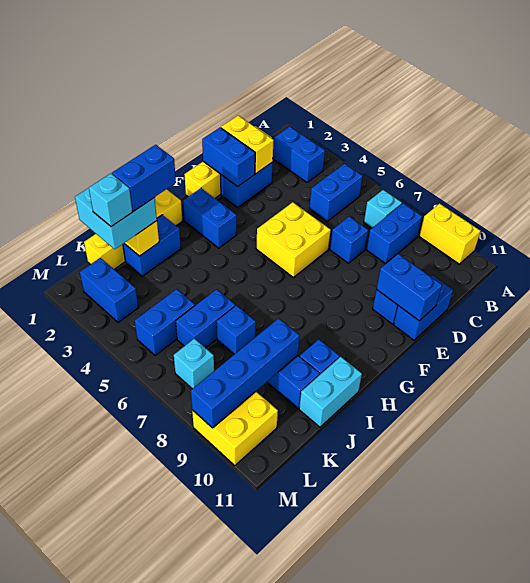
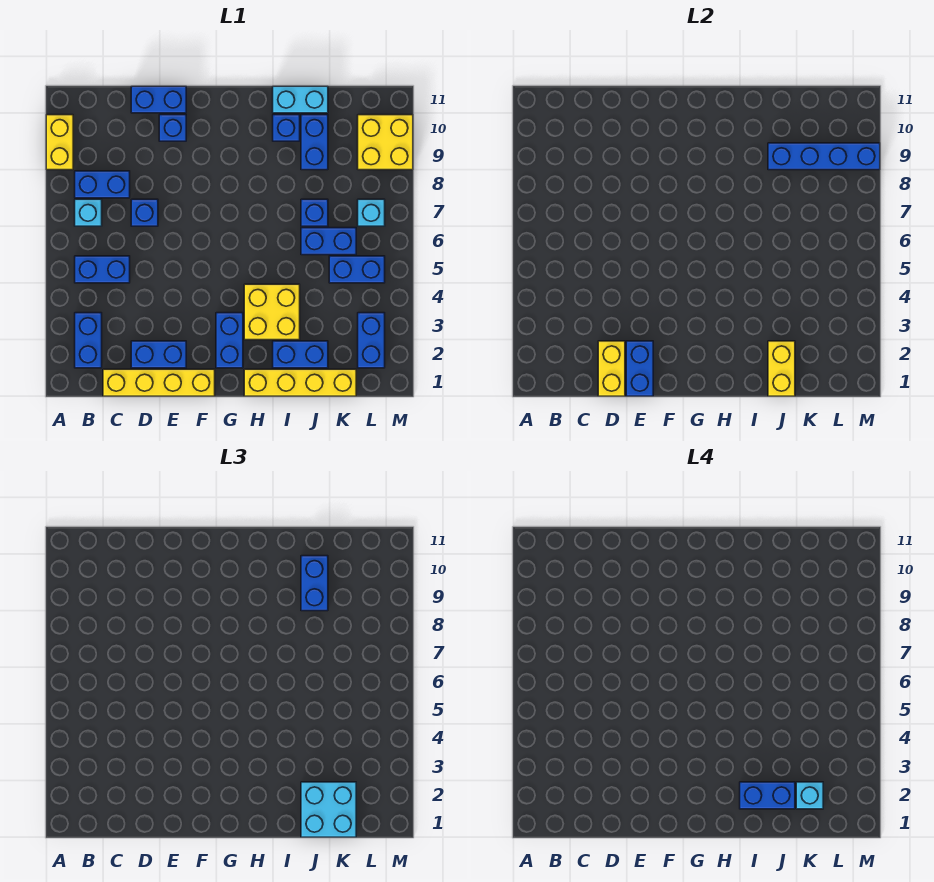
yellow 2x2 brick [256,202,331,277] -> yellow 2x2 brick moved to [244,284,300,340]
blue 1x2 brick [376,254,442,321] -> blue 1x2 brick moved to [301,556,328,611]

